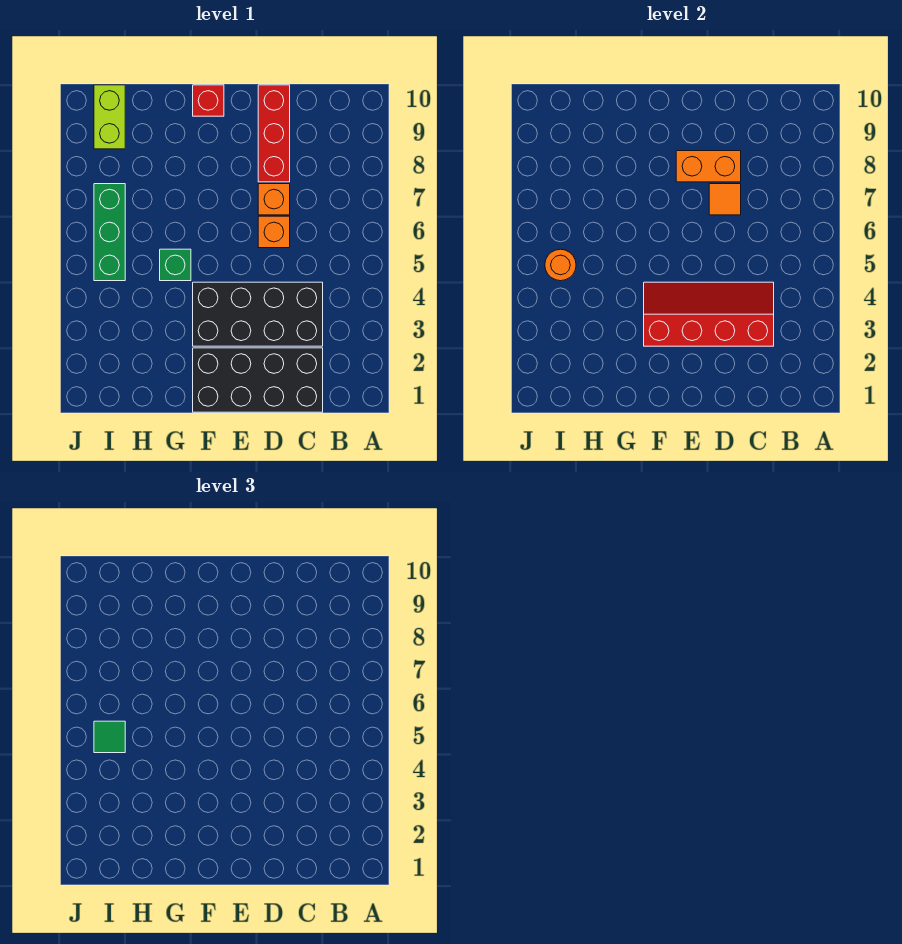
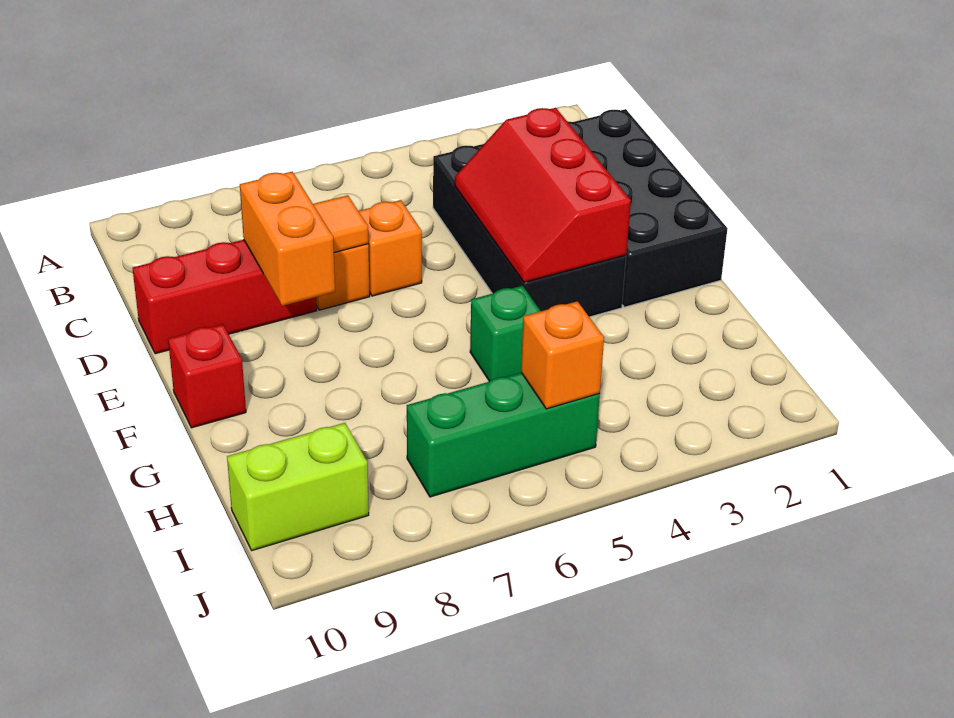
red 2x4 slope [644,282,774,346] -> red 2x3 slope [455,108,631,282]
orange 1x1 round brick [545,249,576,281] -> orange 1x1 brick [521,301,604,409]
green 1x1 tile [94,721,125,753] -> none

